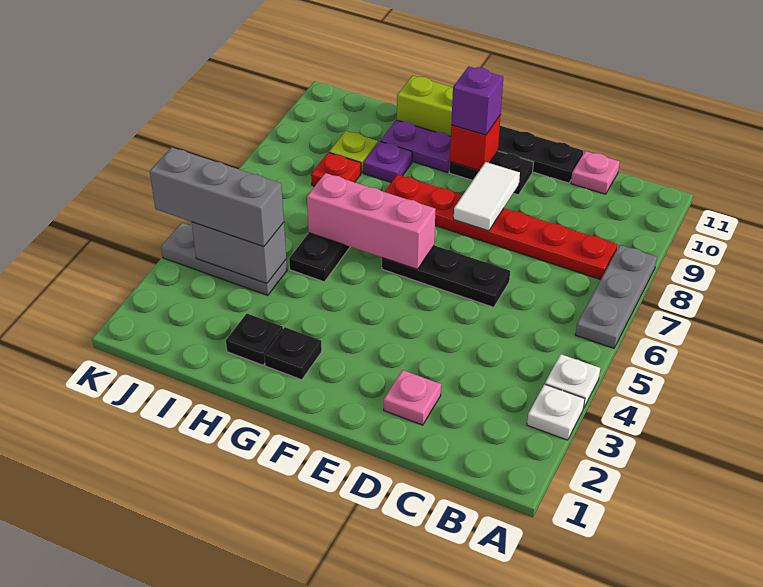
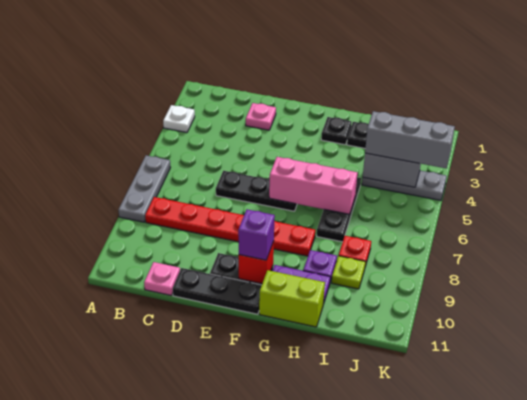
white 1x1 plate [545,354,600,407] -> none
white 1x2 tile [454,162,520,231] -> none

